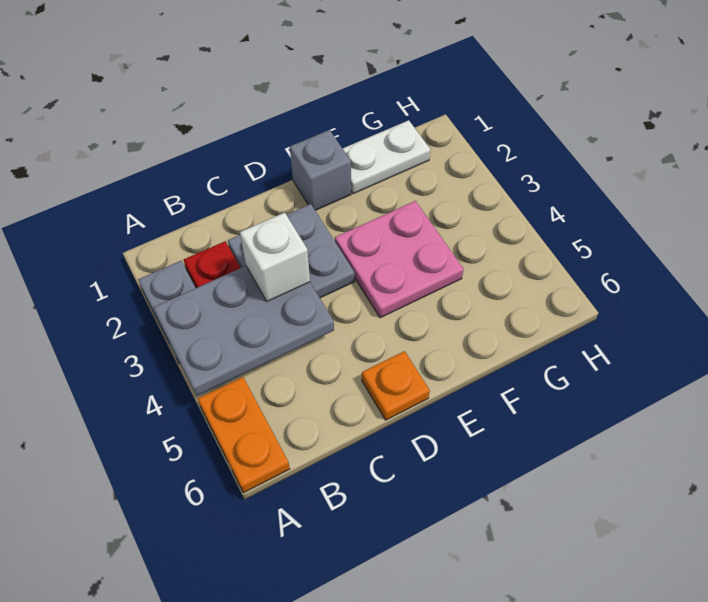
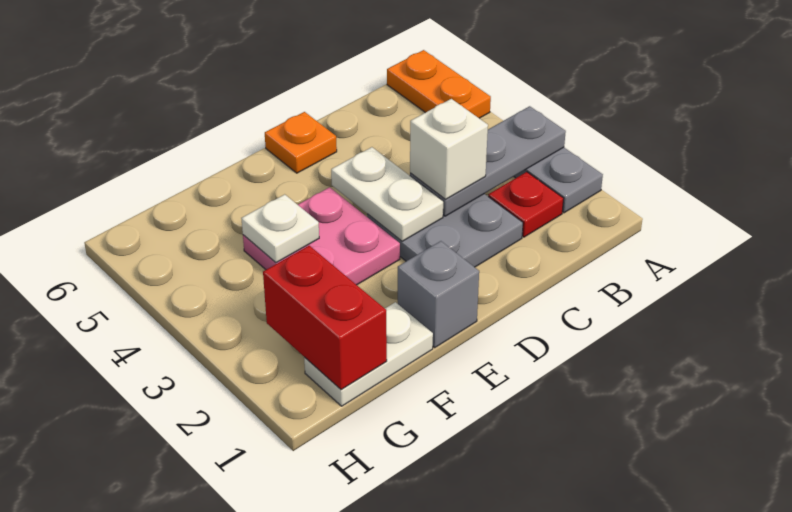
grey 2x3 plate [153,266,334,396] -> grey 1x3 plate [410,106,566,216]
none -> white 1x2 plate [331,147,443,241]
none -> white 1x1 plate [241,194,319,263]
none -> red 1x2 brick [263,246,387,390]

